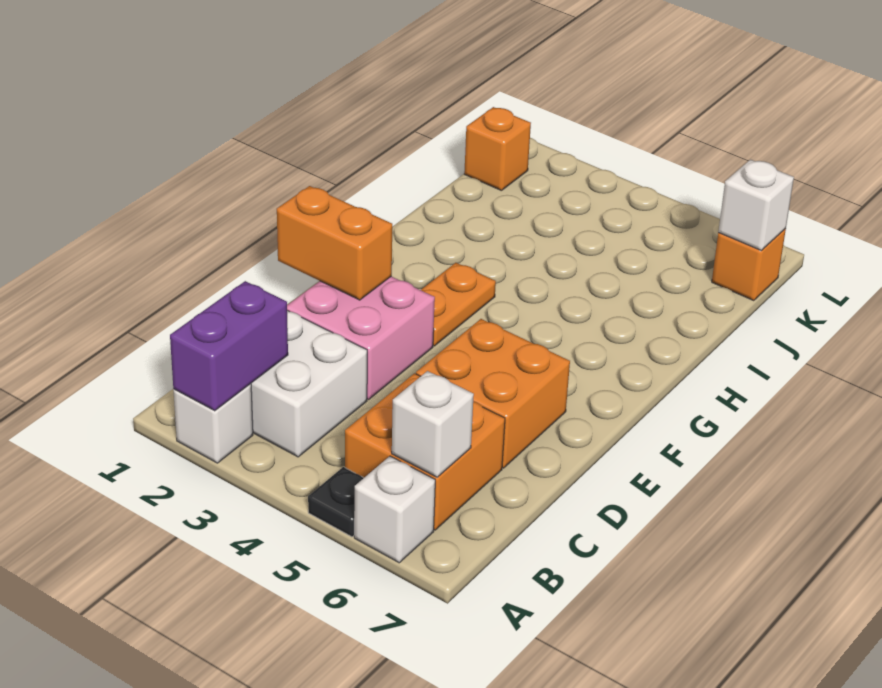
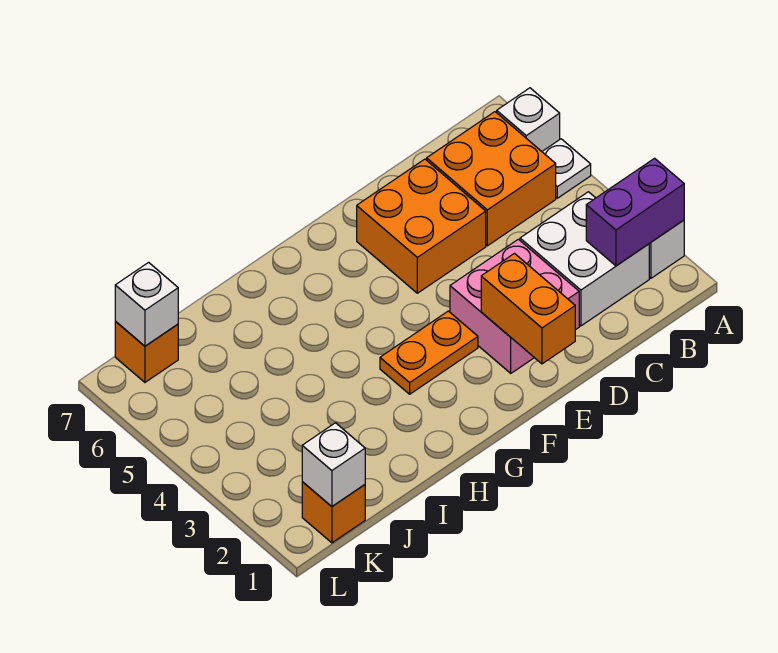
black 1x1 plate [308,467,363,537] -> white 1x1 plate [542,139,591,198]
white 1x1 brick [392,371,474,477] -> white 1x1 brick moved to [302,423,365,506]

